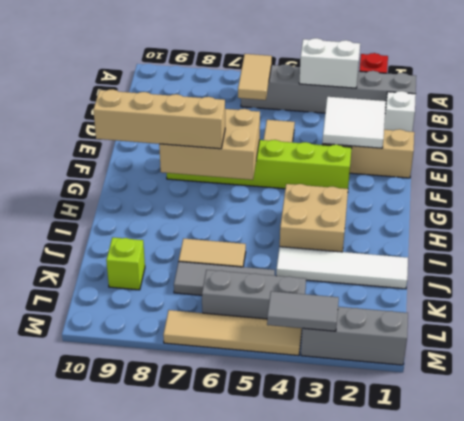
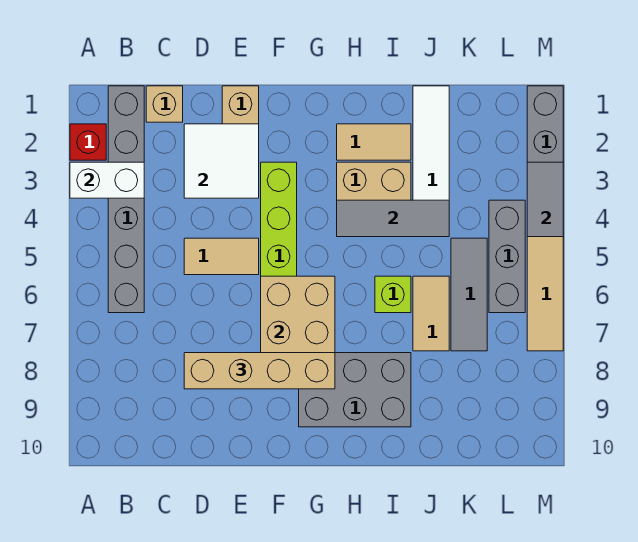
white 1x2 brick [299,38,360,88] -> white 1x2 brick turned to [70,162,144,198]
tan 1x2 tile [238,54,272,100] -> tan 1x2 tile moved to [337,124,411,160]
white 1x1 brick [384,91,416,132] -> tan 1x1 brick [146,86,183,122]
tan 1x4 brick [93,89,225,149] -> tan 1x4 brick turned to [184,353,335,389]
none -> grey 2x3 brick [299,353,411,427]
none -> grey 1x3 tile [337,200,449,237]
lime 1x1 brick [106,237,145,290] -> lime 1x1 brick moved to [375,276,411,313]

